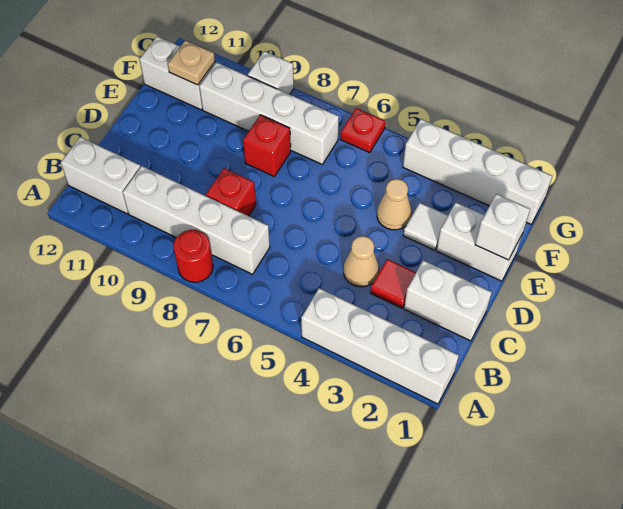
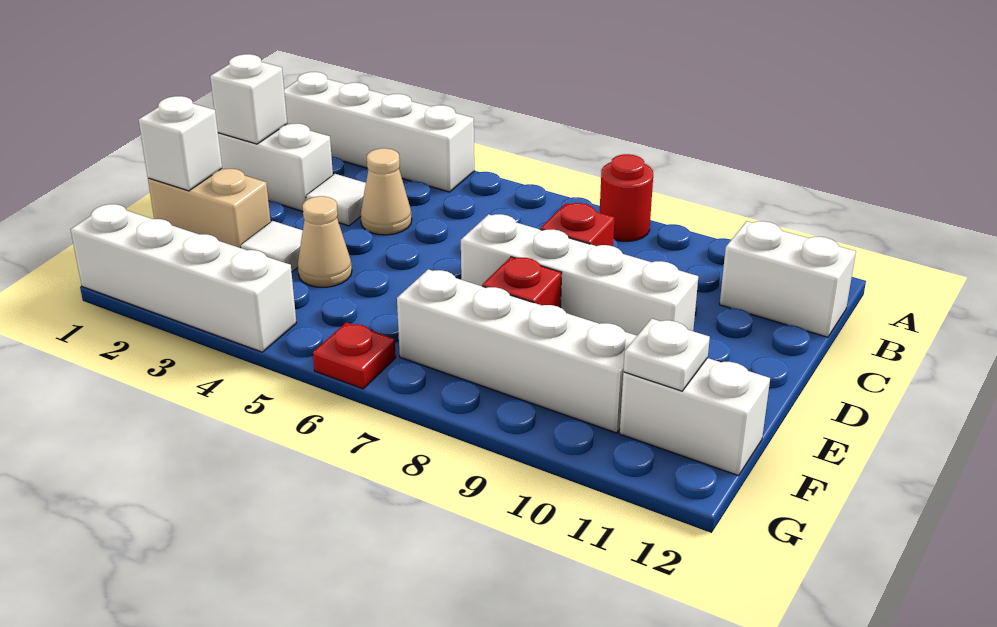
white 1x4 brick [123,166,270,274] -> white 1x4 brick moved to [461,214,698,335]
red 1x1 tile [370,259,416,308] -> white 1x1 tile [306,174,366,226]
white 1x2 brick [436,203,522,281] -> tan 1x2 brick [148,169,271,248]
tan 1x1 plate [168,40,215,85] -> white 1x1 plate [623,319,710,391]
white 1x1 brick [248,51,294,94] -> white 1x1 brick moved to [210,54,287,144]

